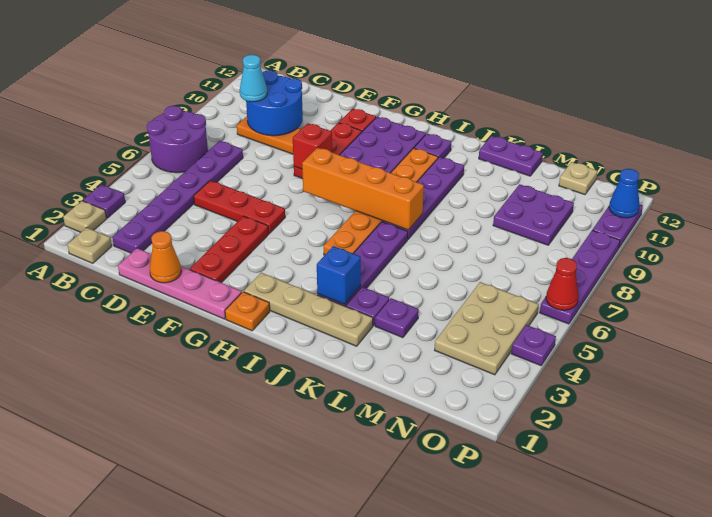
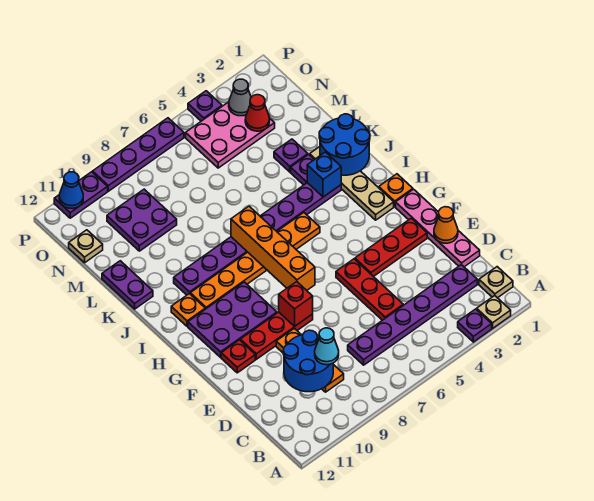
purple 2x2 round brick [147,106,208,173] -> none
purple 1x1 plate [414,133,451,158] -> orange 1x1 plate [171,293,205,327]
none -> blue 2x2 round brick [319,114,370,175]
tan 2x3 plate [435,282,539,375] -> pink 2x3 plate [186,102,275,168]
none -> grey 1x1 cone [229,79,251,116]
red 1x1 cone [546,258,579,310] -> red 1x1 cone moved to [245,95,270,131]

